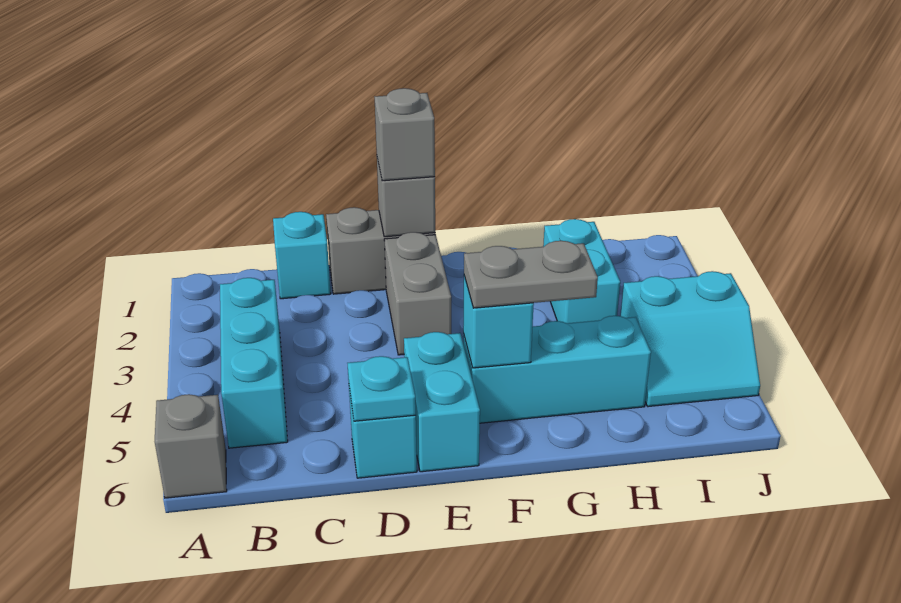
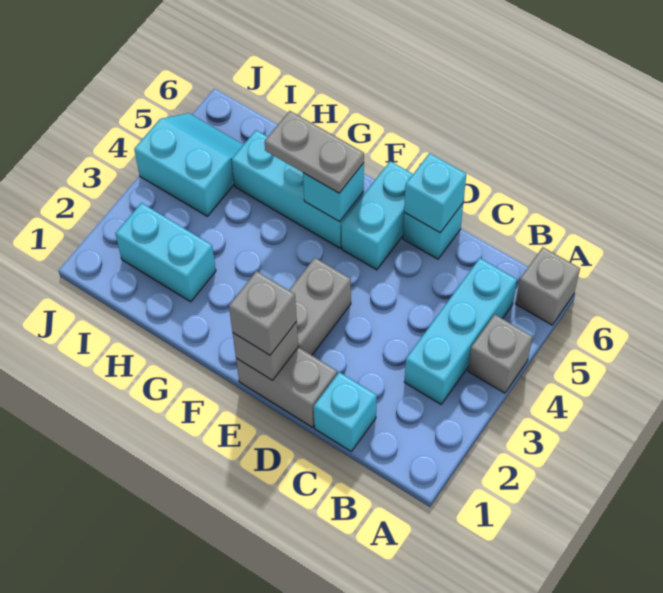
none -> grey 1x1 brick [468,314,532,393]
cyan 1x1 plate [348,356,416,421] -> cyan 1x1 brick [404,153,466,233]
cyan 1x2 brick [543,219,620,323] -> cyan 1x2 brick turned to [115,203,216,302]

